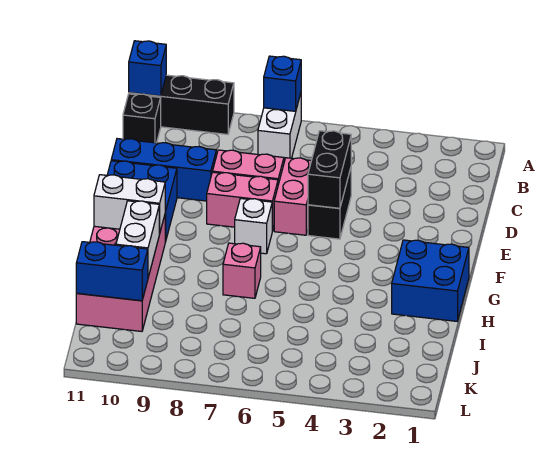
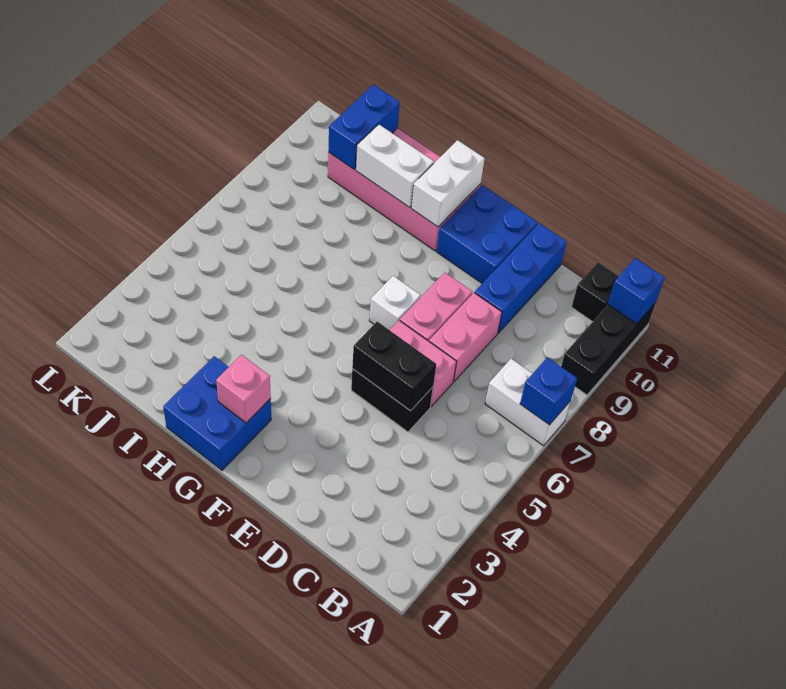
pink 1x1 brick [223,243,261,298] -> pink 1x1 brick moved to [216,355,271,423]

